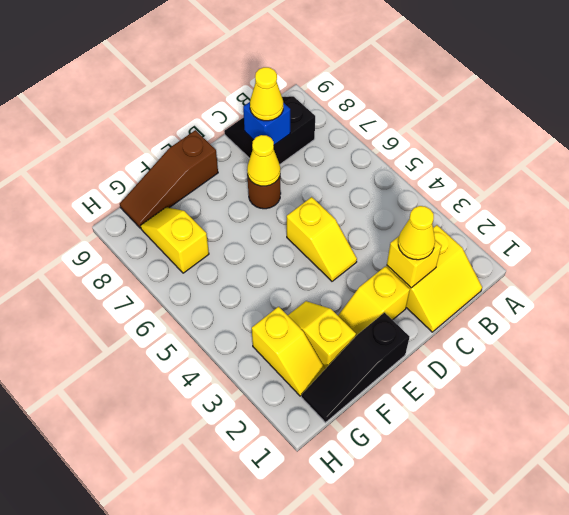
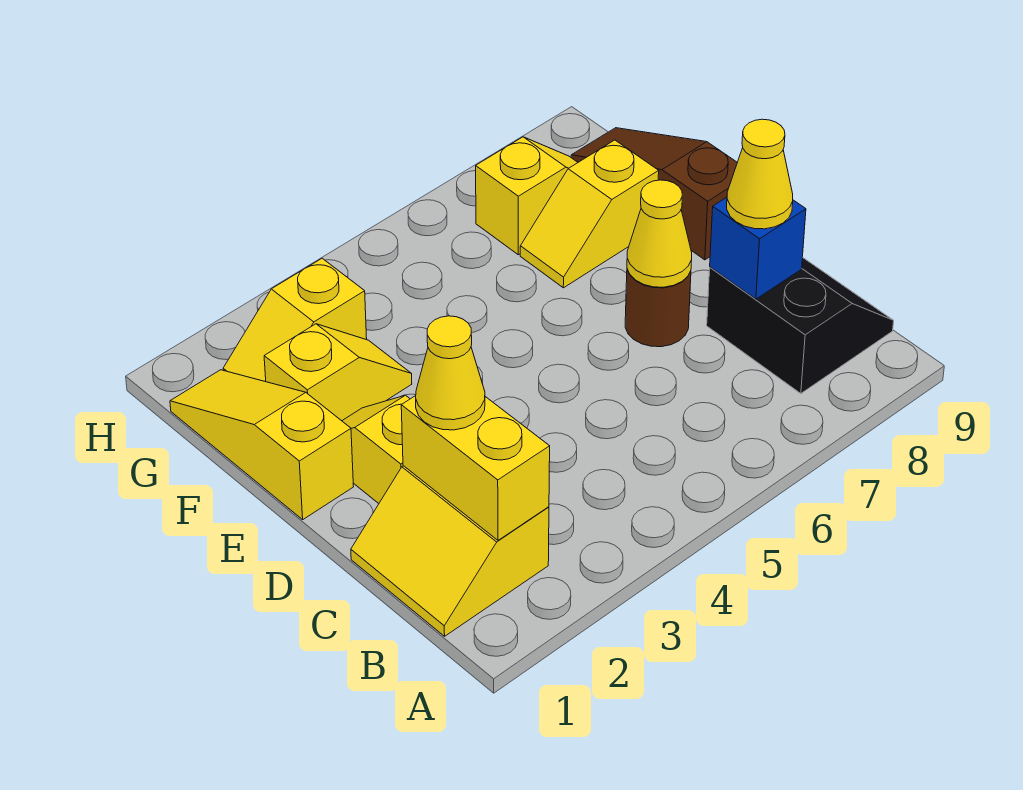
yellow 1x1 brick [387,236,442,288] -> yellow 1x2 brick [401,396,550,540]
yellow 1x2 slope [287,197,357,281] -> yellow 1x2 slope moved to [520,140,659,288]
black 1x3 slope [301,313,410,423] -> yellow 1x3 slope [170,370,354,520]

